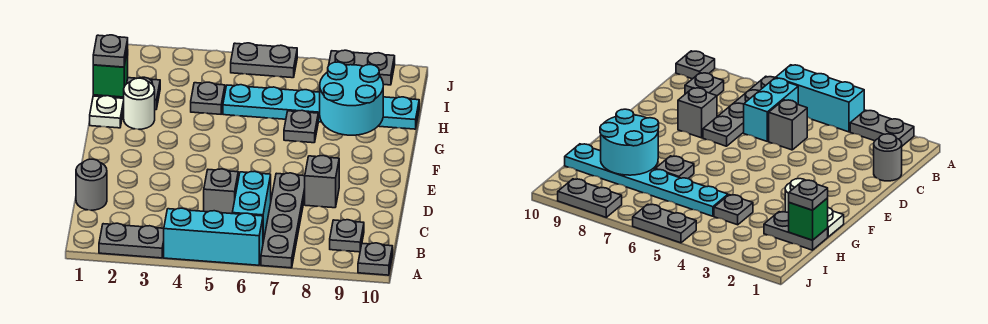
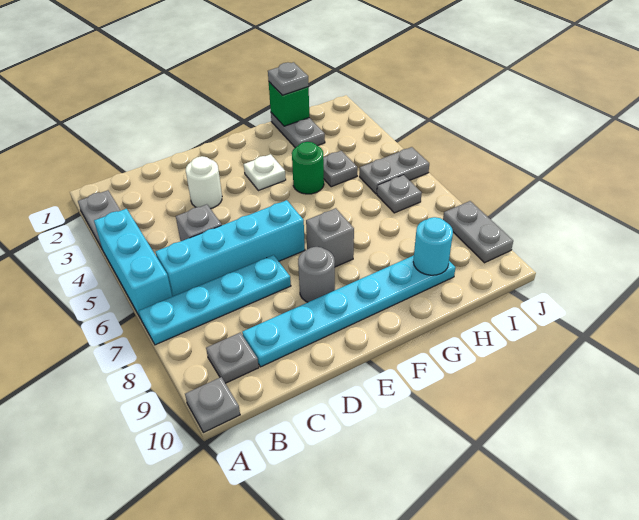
grey 1x4 plate [261,173,305,268] -> cyan 1x4 plate [139,255,291,345]
cyan 1x2 brick [232,171,271,242] -> cyan 1x4 brick [156,200,305,297]
grey 1x1 round brick [76,159,107,210] -> grey 1x1 round brick moved to [298,247,335,302]
grey 1x1 brick [305,156,339,208] -> grey 1x1 brick moved to [306,208,354,267]
white 1x1 plate [90,96,124,128] -> white 1x1 plate moved to [244,154,286,191]
white 1x1 round brick [124,78,155,129] -> white 1x1 round brick moved to [186,156,222,209]
none -> green 1x1 round brick [292,142,324,194]
grey 1x1 plate [284,110,318,143] -> grey 1x1 plate moved to [377,175,422,213]
cyan 2x2 round brick [320,62,383,135] -> cyan 1x1 round brick [413,217,453,275]
cyan 1x6 plate [223,85,419,129] -> cyan 1x6 plate turned to [242,255,455,367]
grey 1x2 plate [231,43,297,78] -> grey 1x2 plate turned to [359,147,429,194]

